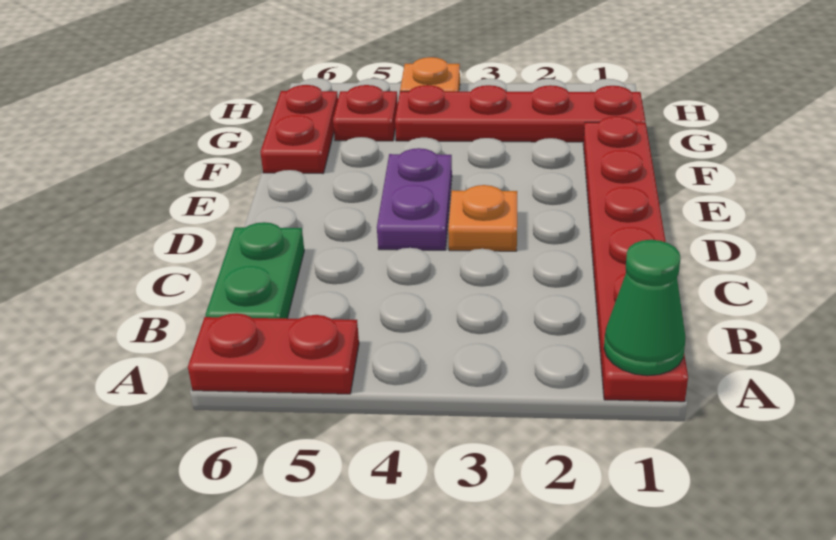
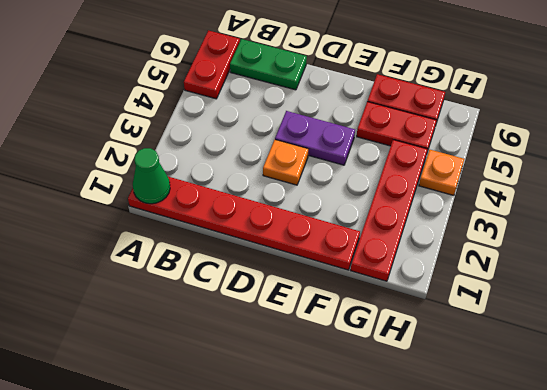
red 1x1 plate [333,85,398,141] -> red 1x2 plate [357,102,437,152]

